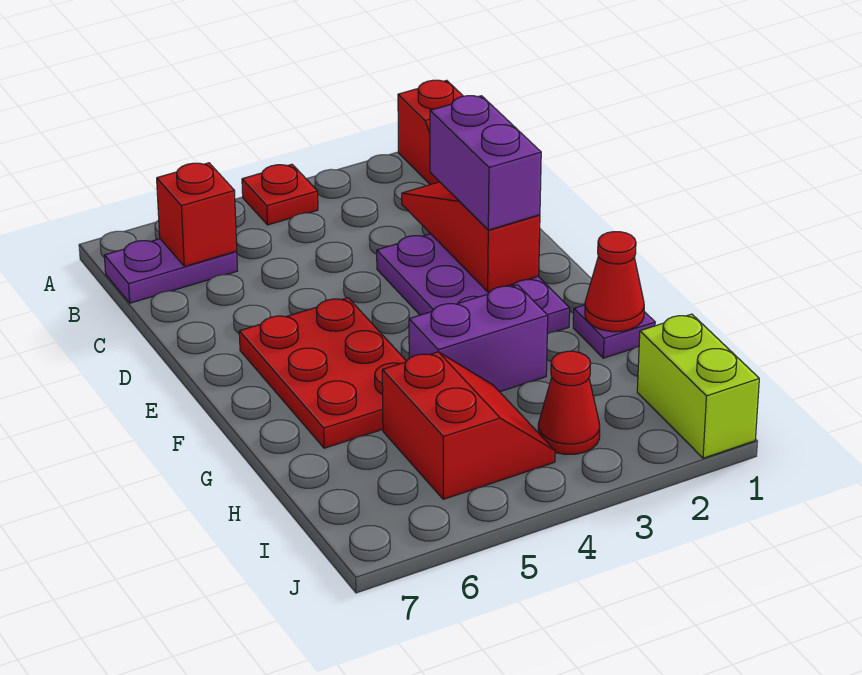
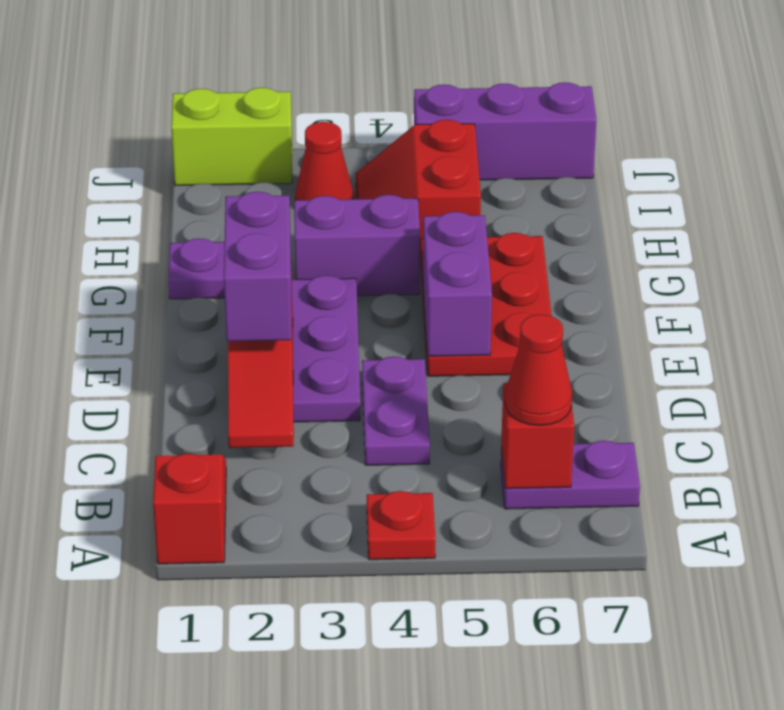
none -> purple 1x2 plate [362,356,430,465]
none -> purple 1x2 brick [423,212,492,356]
red 1x1 cone [585,232,644,332] -> red 1x1 cone moved to [505,314,572,426]
lime 1x2 brick [637,314,759,458] -> lime 1x2 brick turned to [171,88,292,186]
none -> purple 1x3 brick [414,82,596,180]

